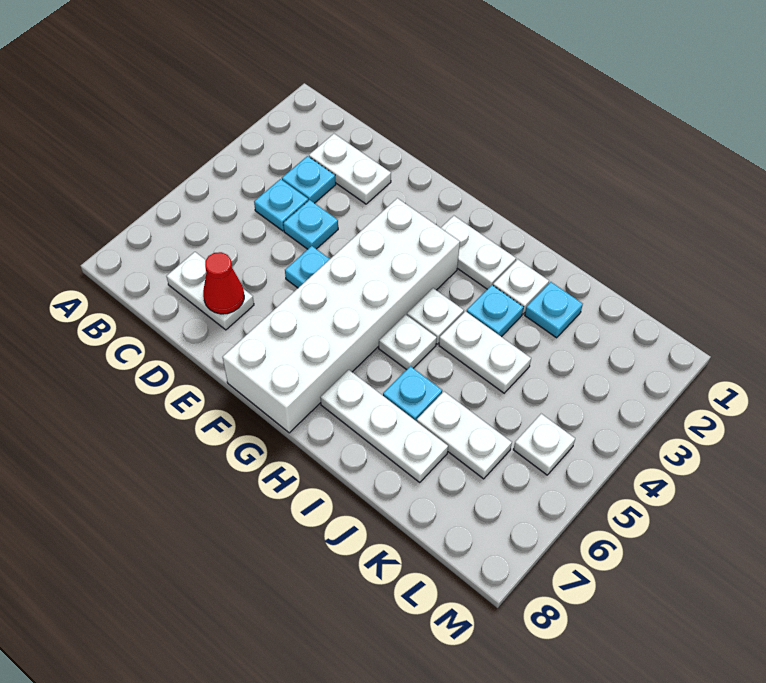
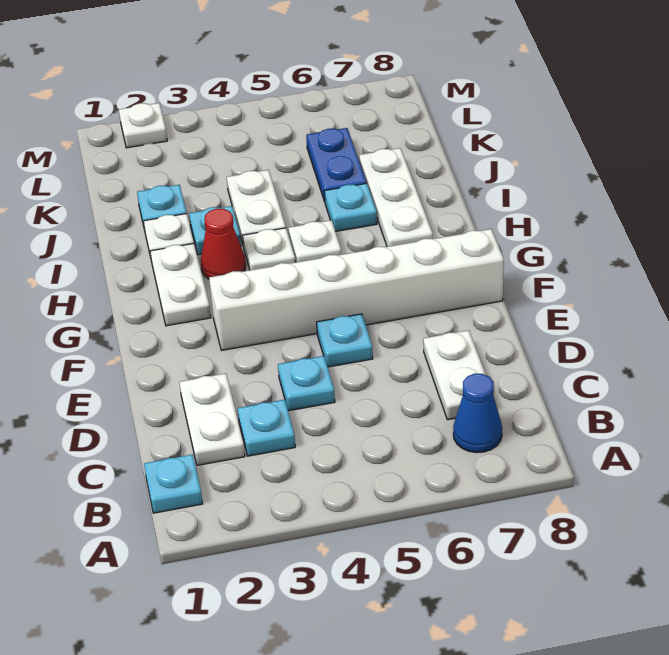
none -> blue 1x1 cone [453,374,502,453]
cyan 1x1 plate [254,179,308,231] -> cyan 1x1 plate moved to [144,454,203,513]
red 1x1 cone [203,252,244,314] -> red 1x1 cone moved to [201,209,246,279]
white 2x6 brick [223,198,460,433] -> white 1x6 brick [209,229,504,350]
white 1x2 plate [417,392,512,479] -> blue 1x2 plate [306,128,366,202]
white 1x1 plate [513,414,575,475] -> white 1x1 plate moved to [119,103,167,148]

